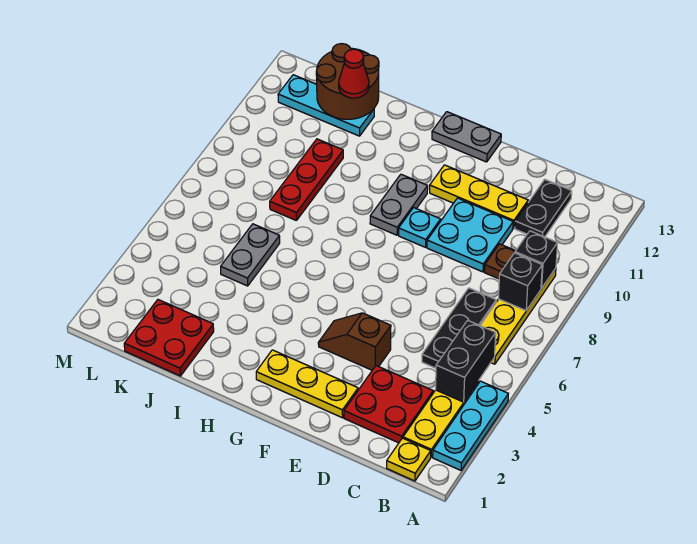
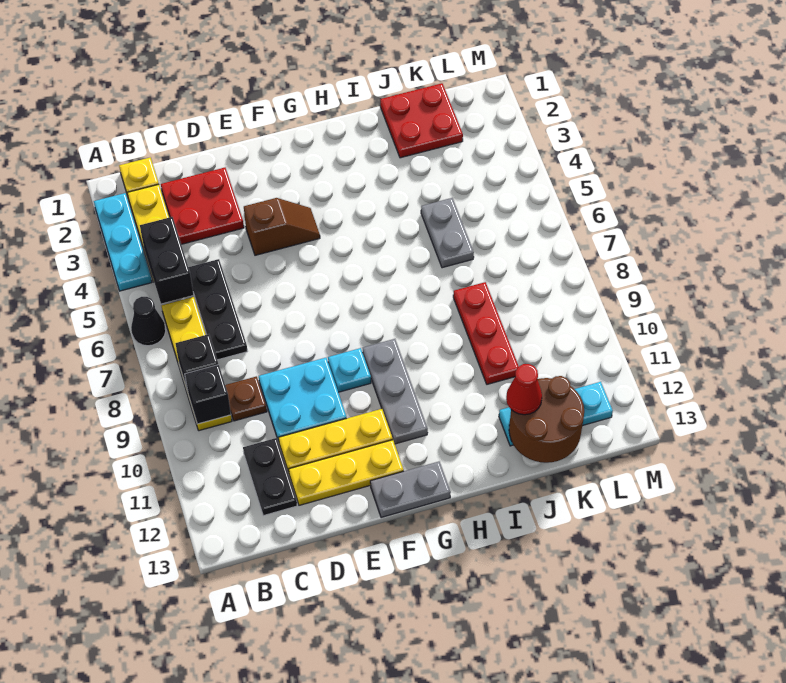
none -> black 1x1 cone [131,297,166,346]
yellow 1x3 plate [256,350,358,418] -> yellow 1x3 plate moved to [289,440,404,505]
grey 1x2 plate [370,174,428,235] -> grey 1x3 plate [363,339,428,444]

